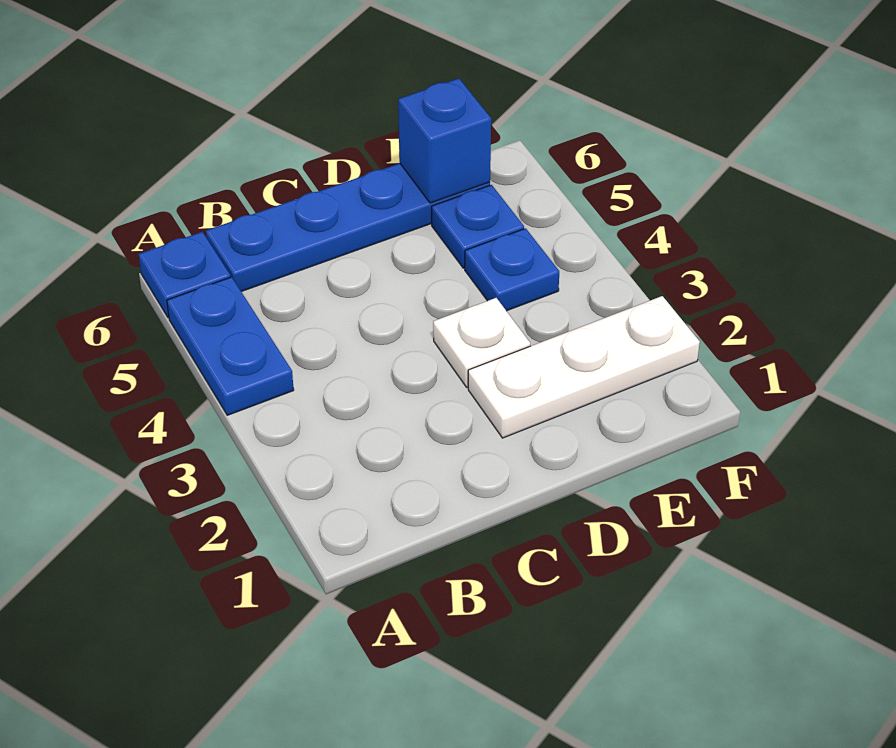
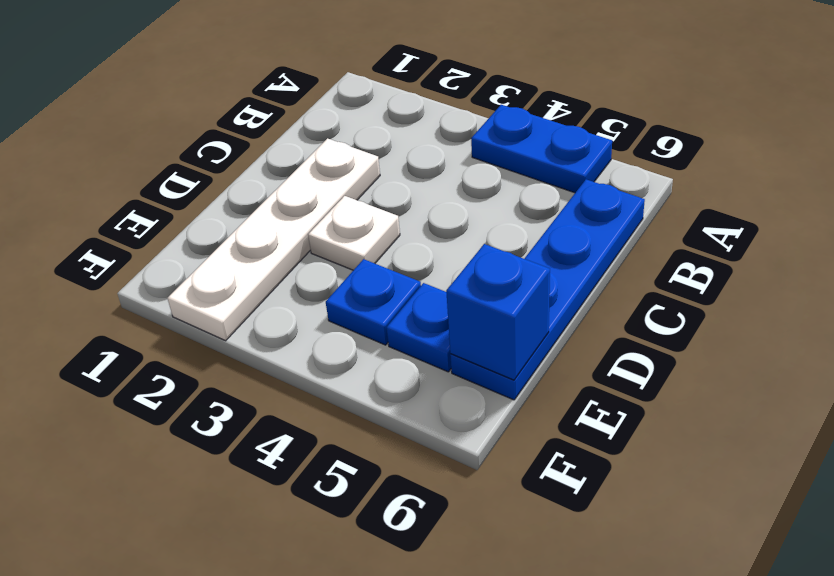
blue 1x1 plate [139,232,230,318] -> none
white 1x3 plate [468,296,700,438] -> white 1x4 plate [167,138,380,341]

